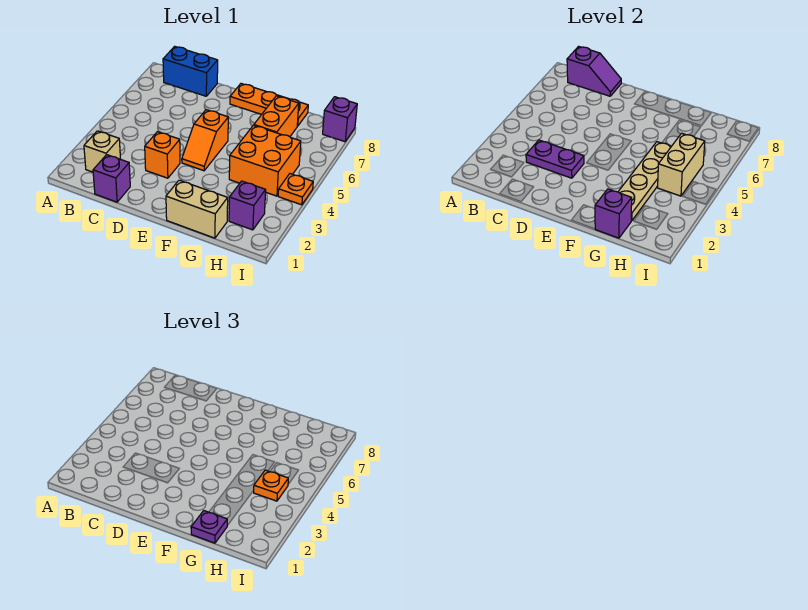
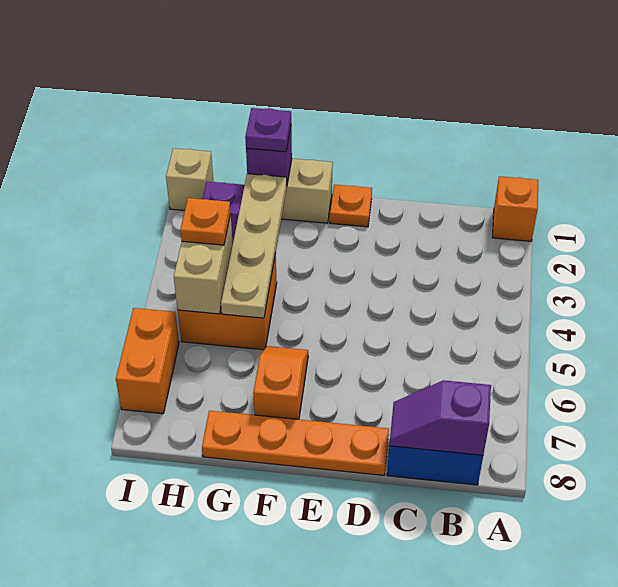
tan 1x1 brick [84,131,120,172] -> tan 1x1 brick moved to [166,148,213,210]
purple 1x1 brick [93,155,130,202] -> none
purple 1x2 plate [526,140,584,178] -> none
orange 1x1 brick [145,132,180,178] -> orange 1x1 brick moved to [492,176,538,241]
orange 1x2 slope [182,110,228,171] -> orange 1x2 slope moved to [253,346,308,419]
orange 1x3 plate [230,84,308,126] -> orange 1x4 plate [202,411,389,475]
orange 1x2 brick [254,96,299,137] -> orange 1x2 brick moved to [116,308,179,414]
orange 1x1 plate [278,174,313,205] -> orange 1x1 plate moved to [330,185,372,227]
purple 1x1 brick [323,97,357,142] -> none

